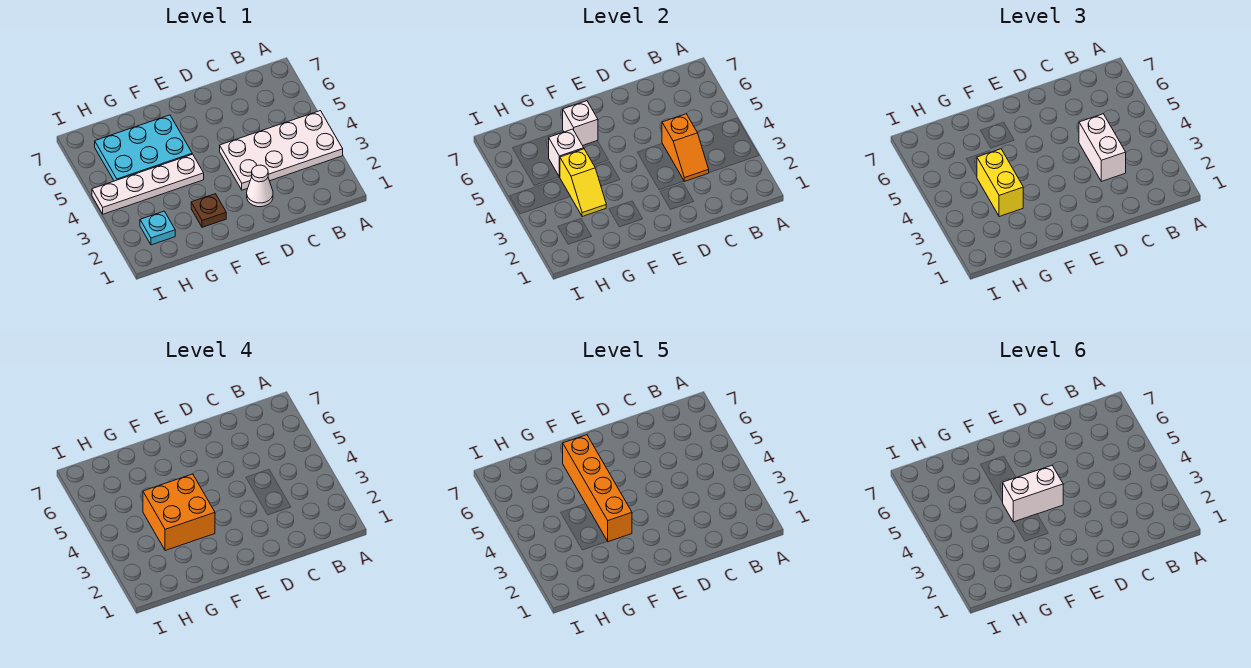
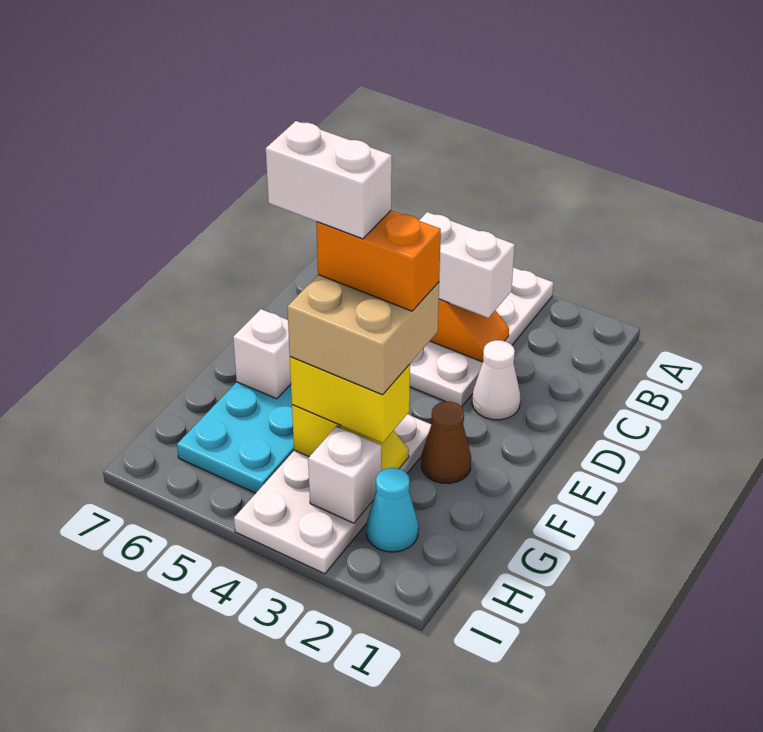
white 1x2 brick [1003,465,1063,522] -> white 1x2 brick turned to [266,121,392,239]
brown 1x1 plate [191,194,226,227] -> brown 1x1 cone [421,402,471,483]
orange 2x2 brick [143,474,215,551] -> tan 2x2 brick [287,275,439,395]
orange 1x4 brick [563,435,632,542] -> orange 1x2 brick [316,211,441,311]
white 1x4 plate [92,154,204,214] -> white 2x4 plate [234,414,431,574]
white 1x1 brick [549,129,584,177] -> white 1x1 brick moved to [308,426,381,523]
cyan 1x1 plate [140,211,175,245] -> cyan 1x1 cone [366,468,418,552]

